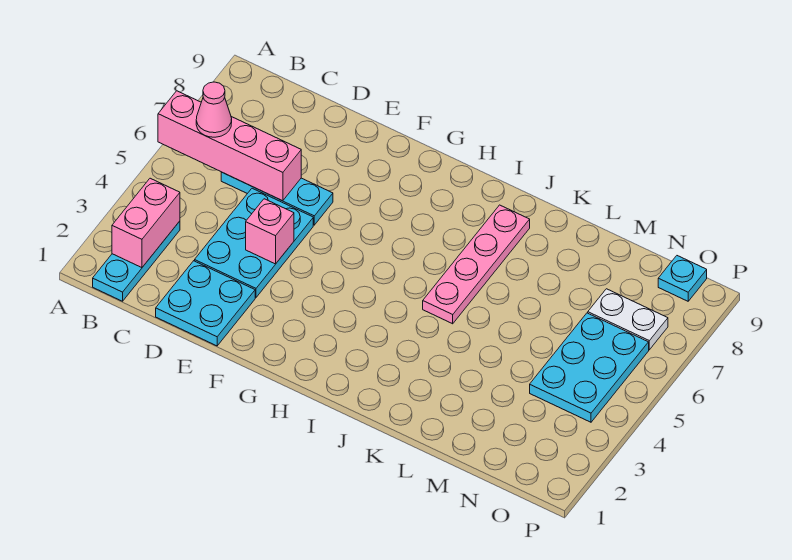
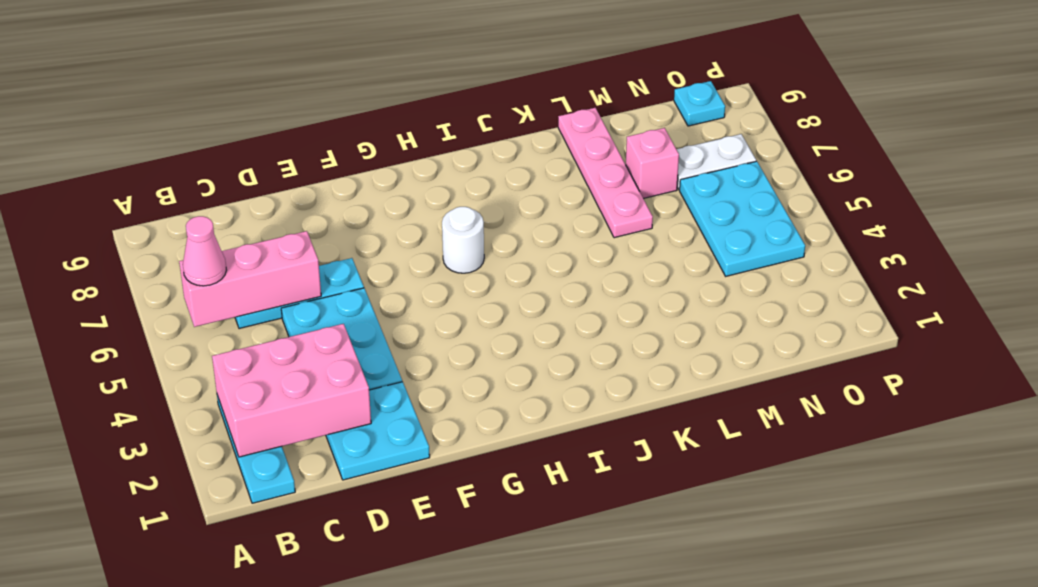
pink 1x4 brick [158,91,301,201] -> pink 1x3 brick [179,231,321,327]
pink 1x2 brick [112,178,180,268] -> pink 2x3 brick [212,324,371,457]
pink 1x1 brick [246,199,294,264] -> pink 1x1 brick moved to [626,128,679,199]
none -> white 1x1 round brick [442,207,484,273]
pink 1x4 plate [423,205,530,324] -> pink 1x4 plate moved to [558,108,653,238]

